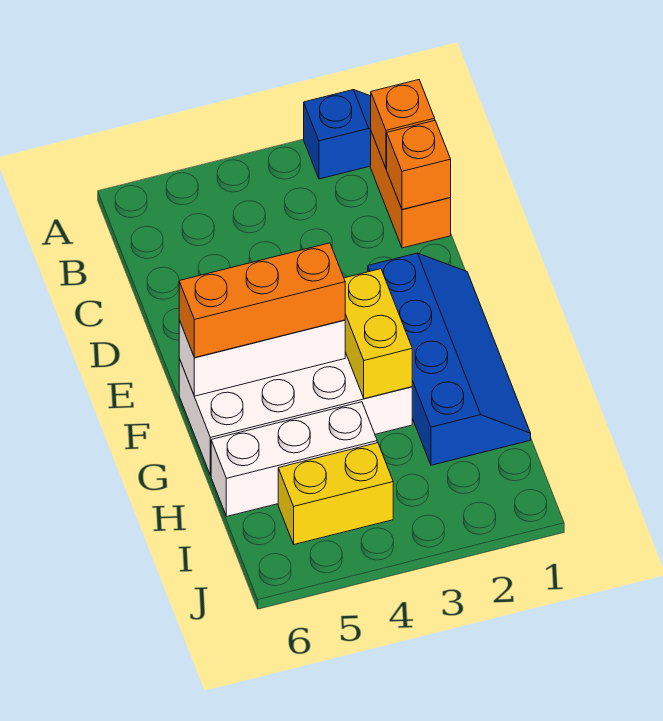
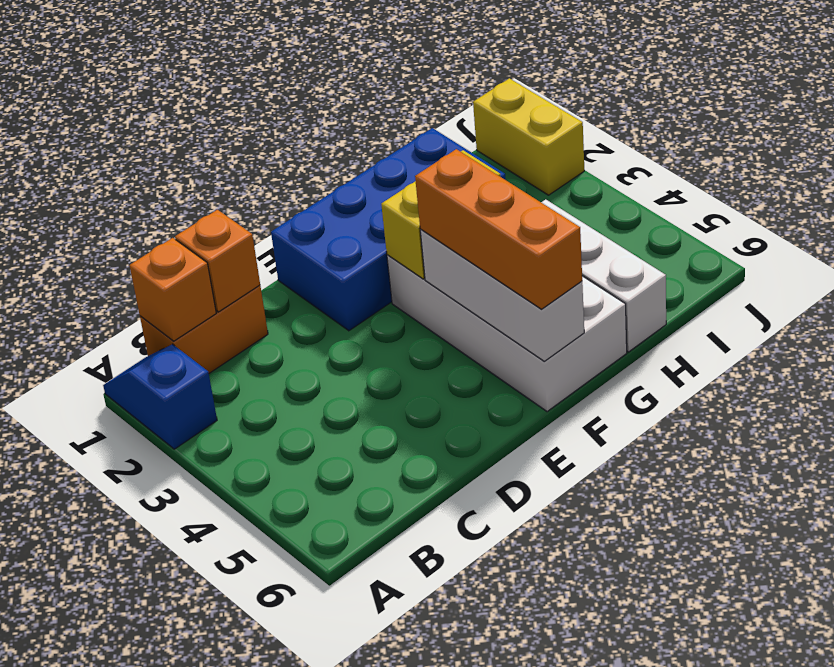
blue 2x4 slope [368,253,531,465] -> blue 2x4 brick [271,128,506,331]
yellow 1x2 brick [278,443,393,544] -> yellow 1x2 brick moved to [473,78,584,195]

